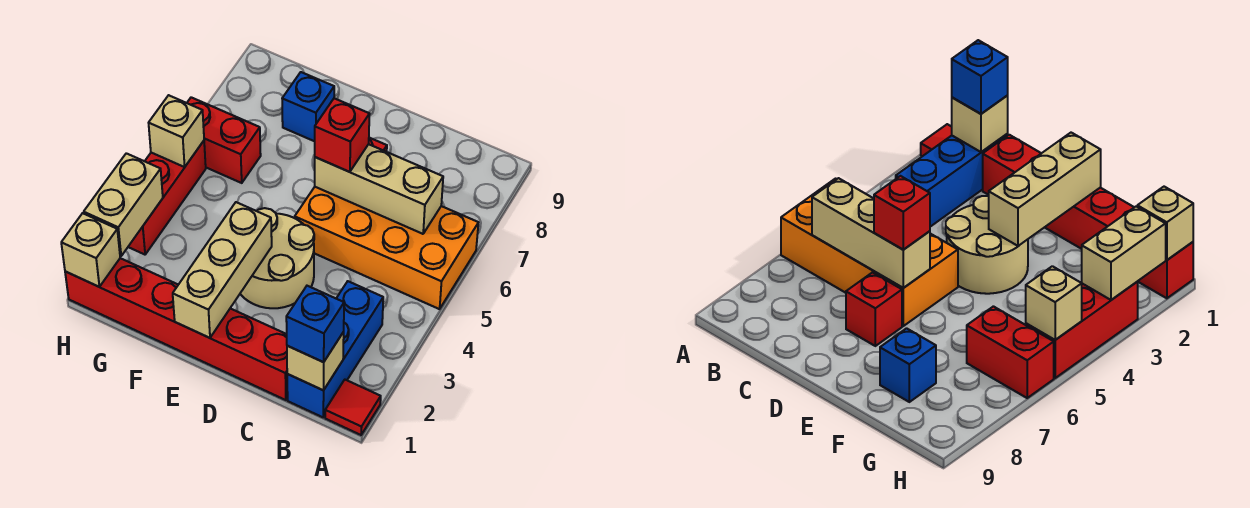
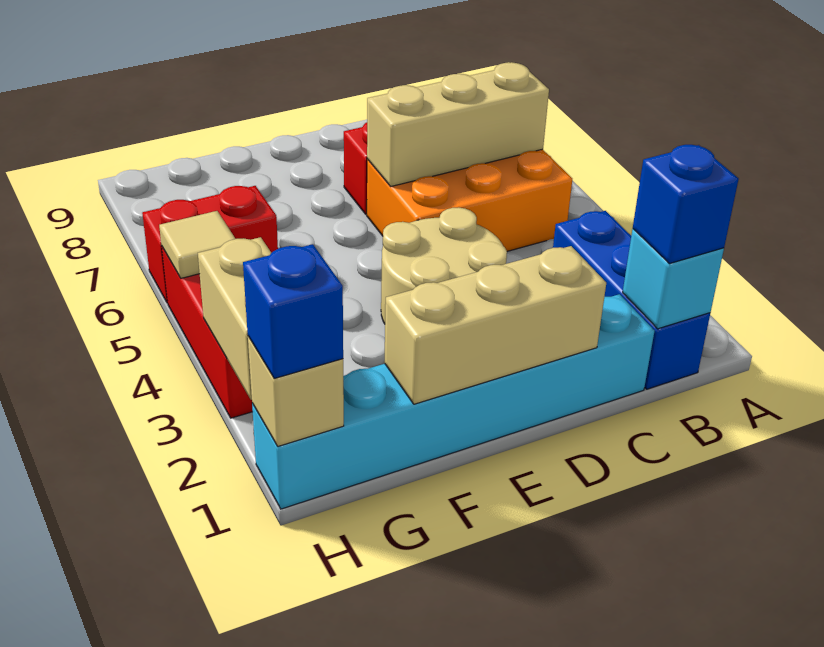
red 1x1 tile [325,380,381,435] -> none
orange 2x4 brick [295,187,478,309] -> orange 2x3 brick [367,149,572,251]
tan 1x1 brick [287,332,344,390] -> cyan 1x1 brick [623,229,724,329]
red 1x6 brick [65,258,288,400] -> cyan 1x6 brick [252,294,654,509]
red 1x1 brick [315,98,369,172] -> none
tan 1x3 brick [173,202,272,338] -> tan 1x3 brick turned to [384,246,606,404]
blue 1x1 brick [282,72,334,141] -> blue 1x1 brick moved to [243,244,343,378]
tan 1x1 brick [149,95,204,167] -> tan 1x1 tile [159,211,235,278]

